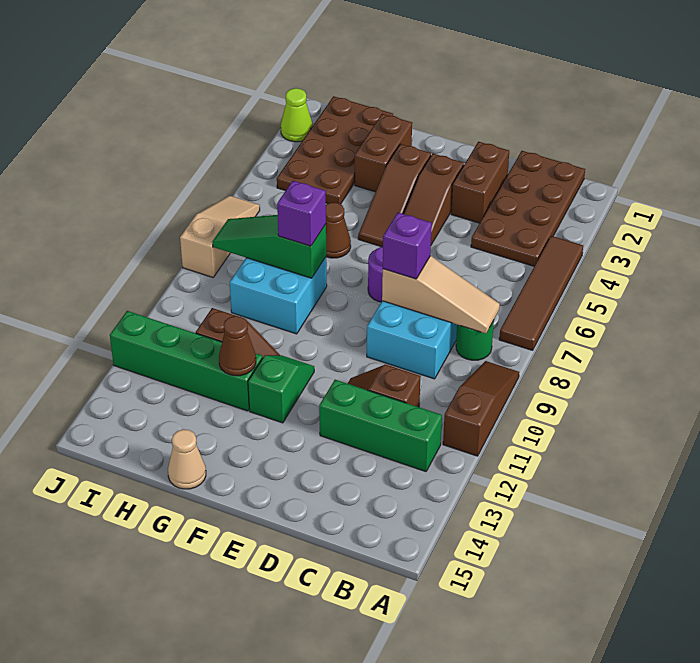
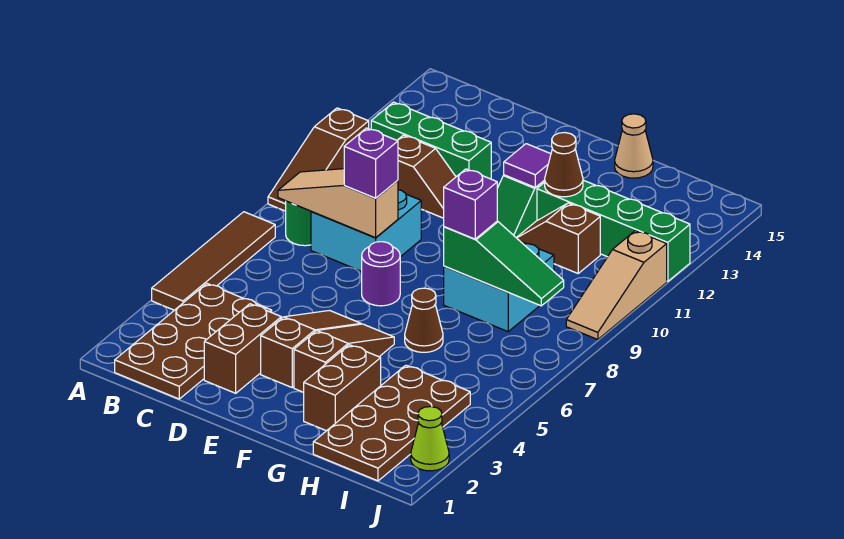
none -> purple 1x1 tile [504,144,551,188]
tan 1x3 slope [180,196,260,277] -> tan 1x3 slope moved to [566,231,667,340]

